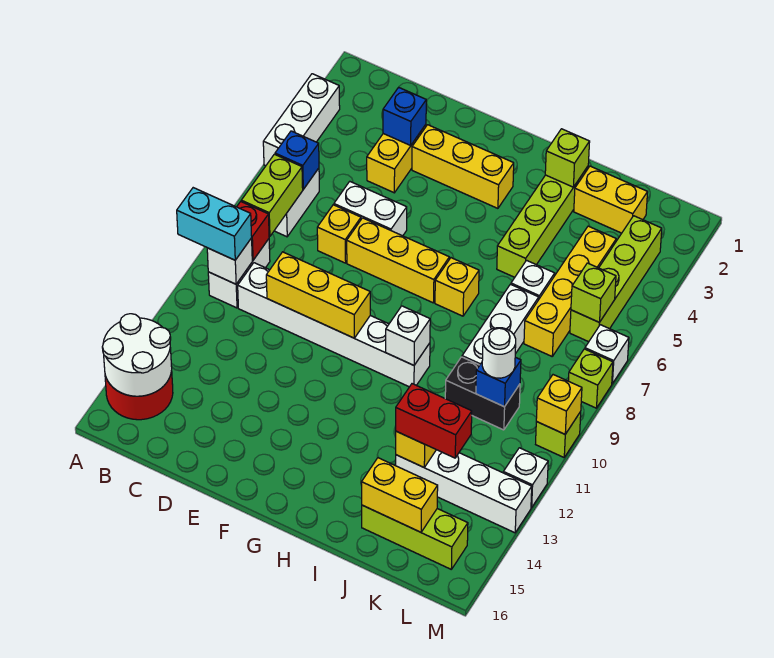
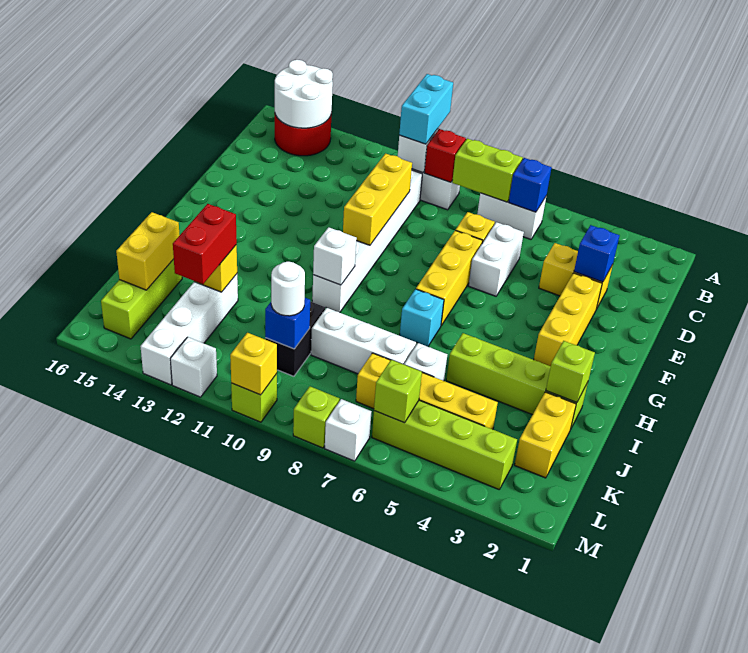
white 1x3 brick [263,74,340,166] -> none
yellow 1x1 brick [435,258,479,316] -> cyan 1x1 brick [400,289,444,347]

